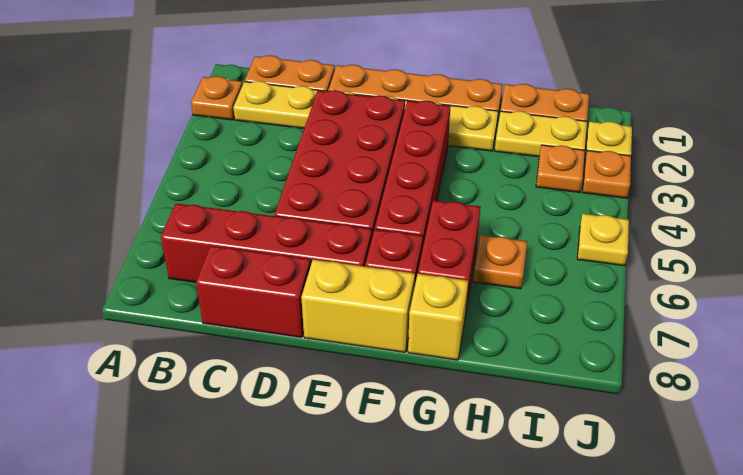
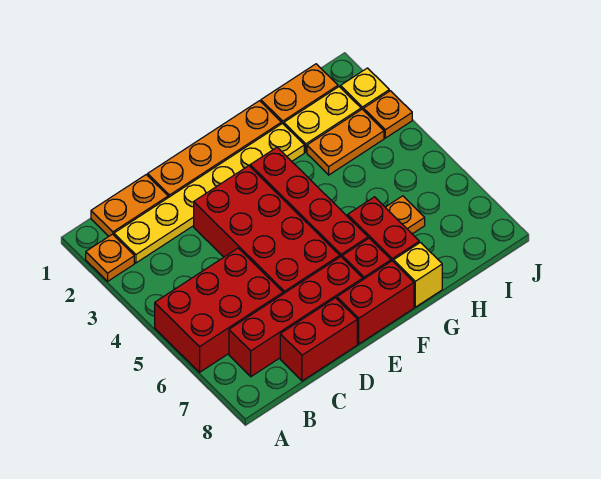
none -> red 2x3 brick [155,248,283,372]
yellow 1x2 brick [301,260,415,353] -> red 1x2 brick [337,261,414,344]
orange 1x1 plate [536,145,585,192] -> orange 1x2 plate [307,109,384,175]
yellow 1x1 plate [577,214,629,266] -> none

